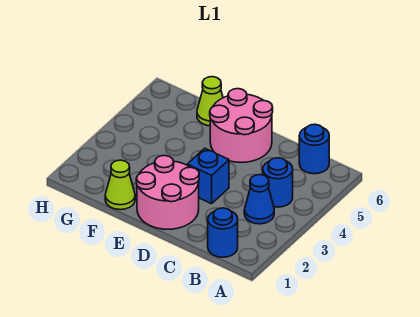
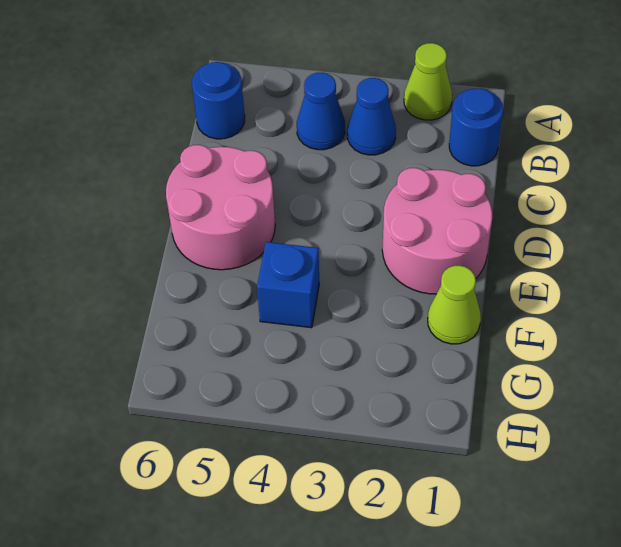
blue 1x1 round brick [263,158,293,207] -> blue 1x1 cone [297,73,345,150]
blue 1x1 brick [187,148,229,204] -> blue 1x1 brick moved to [257,242,319,328]
lime 1x1 cone [197,77,223,126] -> lime 1x1 cone moved to [404,43,452,120]

